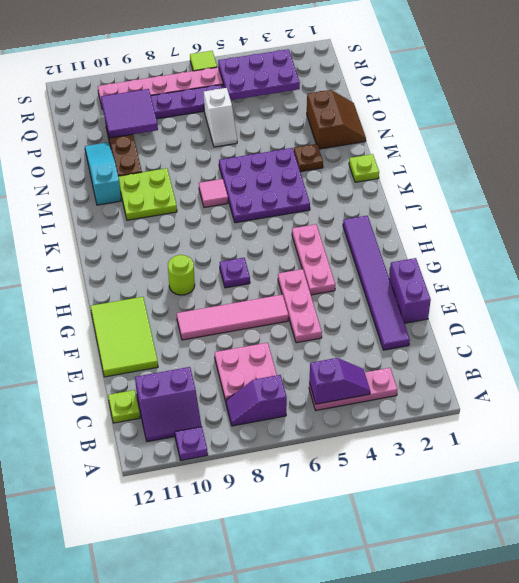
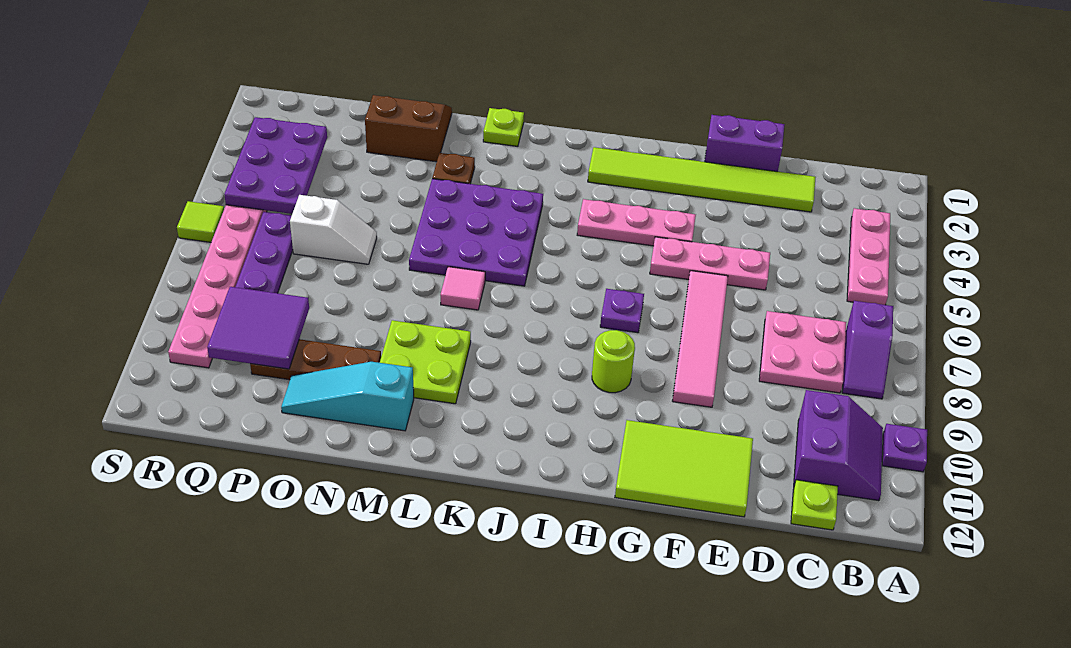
purple 1x2 slope [309,358,370,404] -> none
purple 1x6 tile [343,216,410,350] -> lime 1x6 tile [588,147,816,212]

